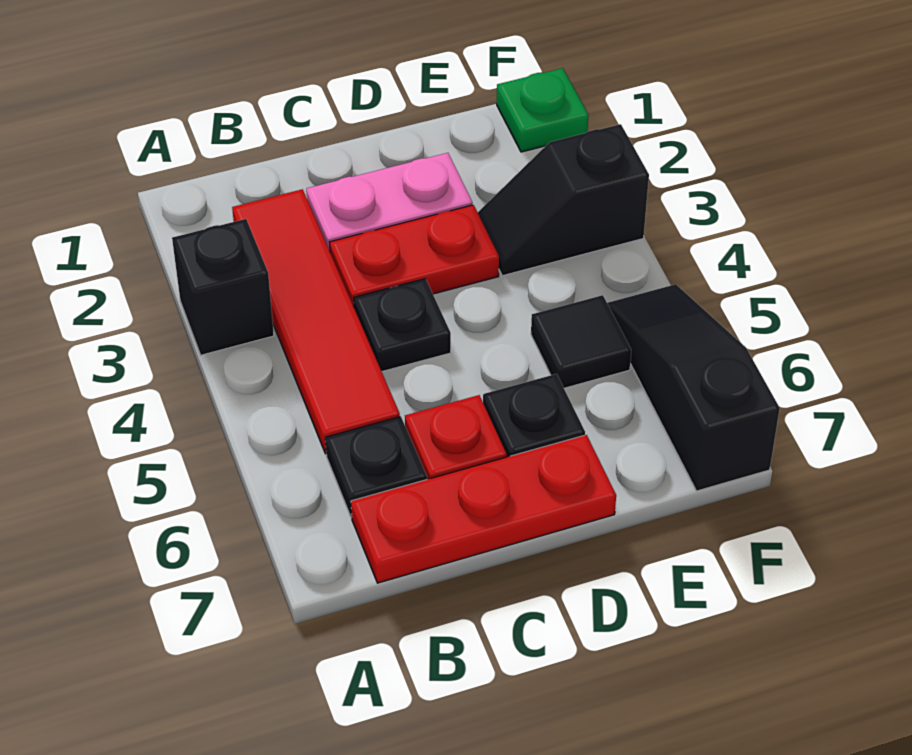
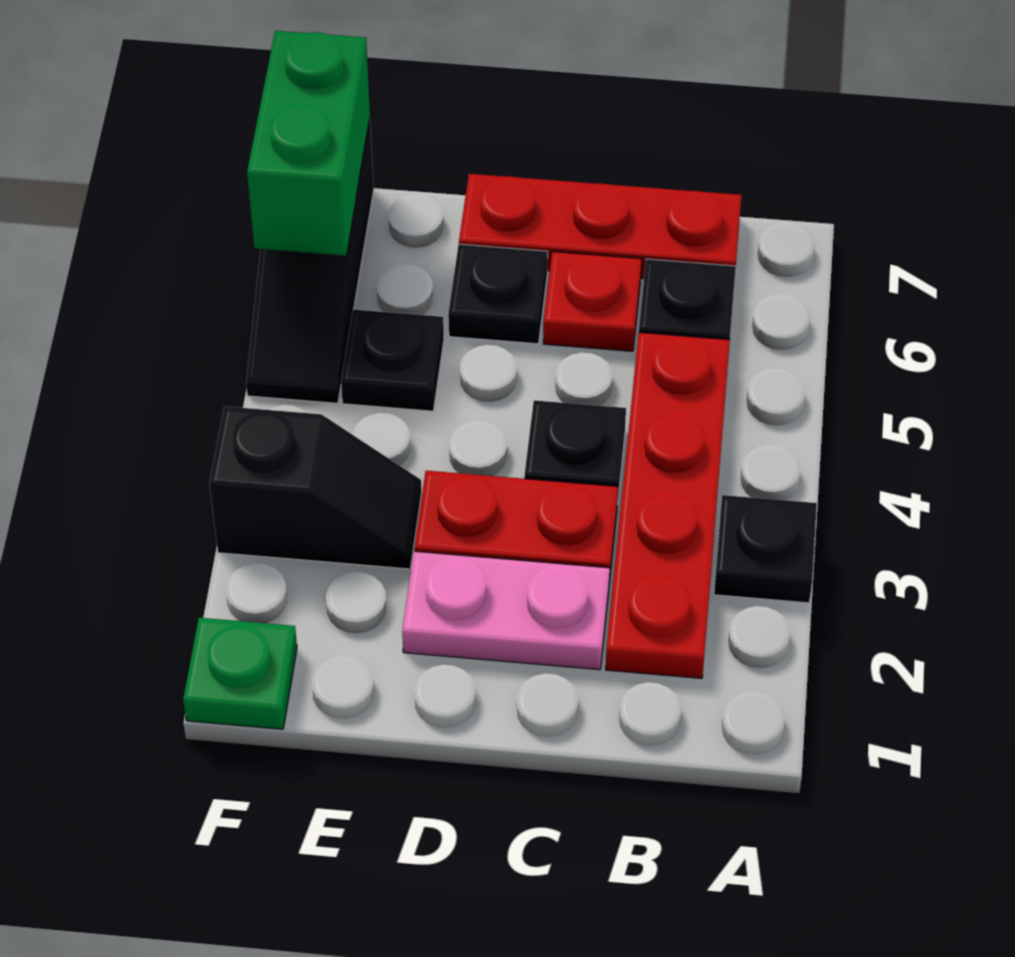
black 1x1 brick [172,219,274,355] -> black 1x1 plate [714,495,817,603]
red 1x4 tile [232,189,400,454] -> red 1x4 plate [606,332,730,678]
black 1x1 tile [531,295,631,388] -> black 1x1 plate [341,309,444,411]
none -> green 1x2 brick [247,31,370,256]

